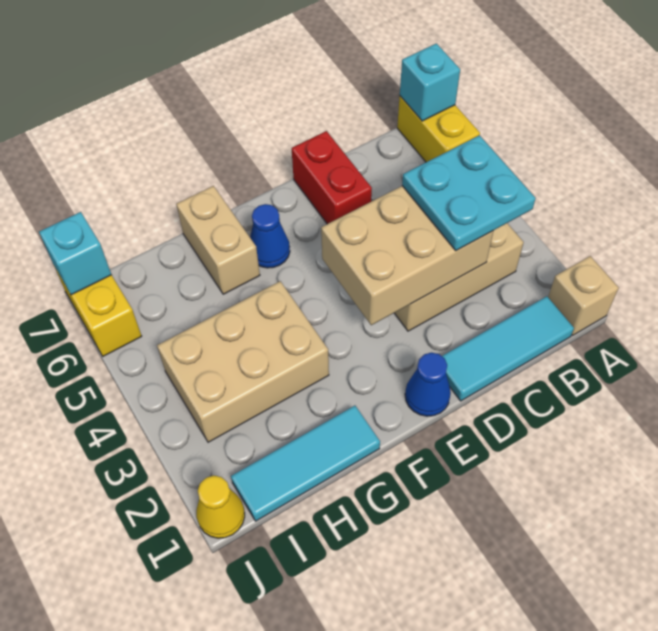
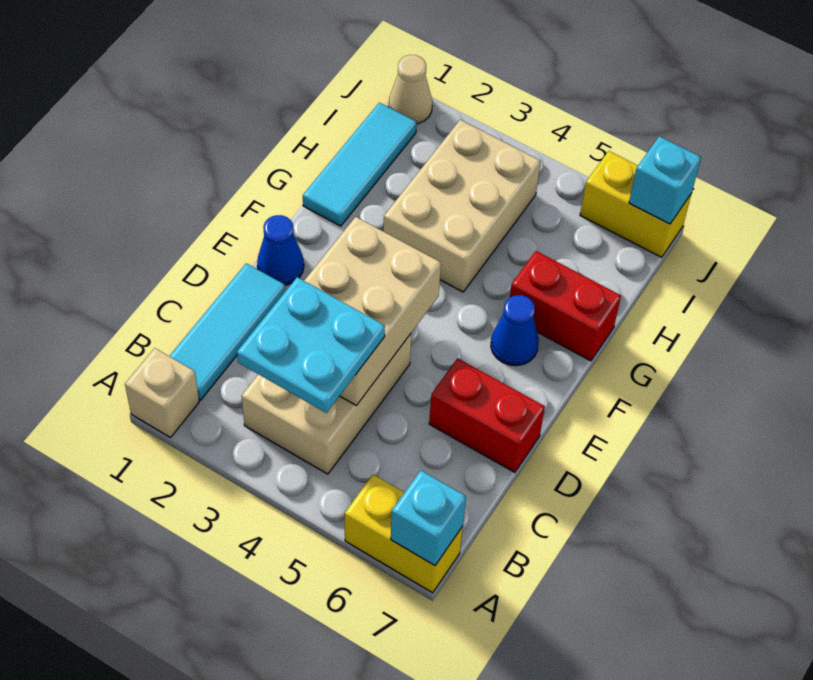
tan 1x2 brick [176,186,260,294] -> red 1x2 brick [510,251,621,361]
yellow 1x1 cone [196,476,245,538] -> tan 1x1 cone [389,55,432,124]

